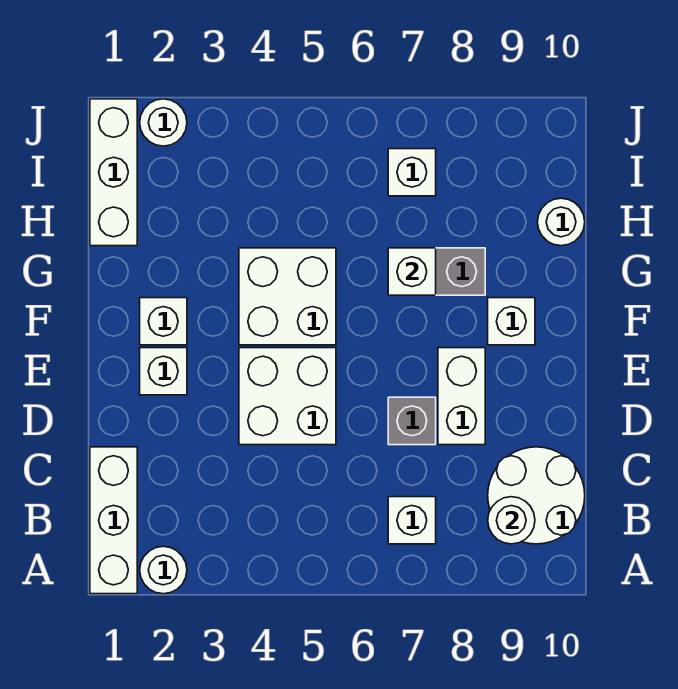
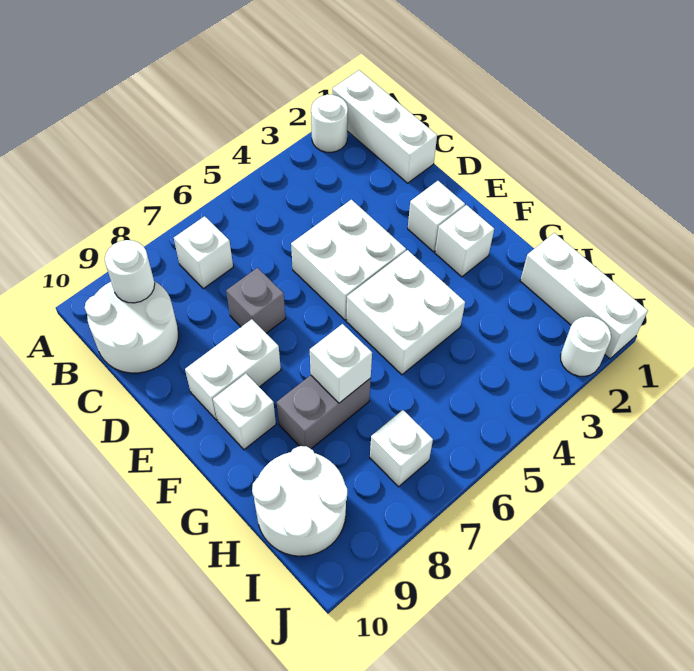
white 1x2 brick [438,348,485,445] -> white 1x2 brick turned to [185,319,281,420]
white 1x1 round brick [538,198,585,246] -> white 2x2 round brick [252,446,347,556]

